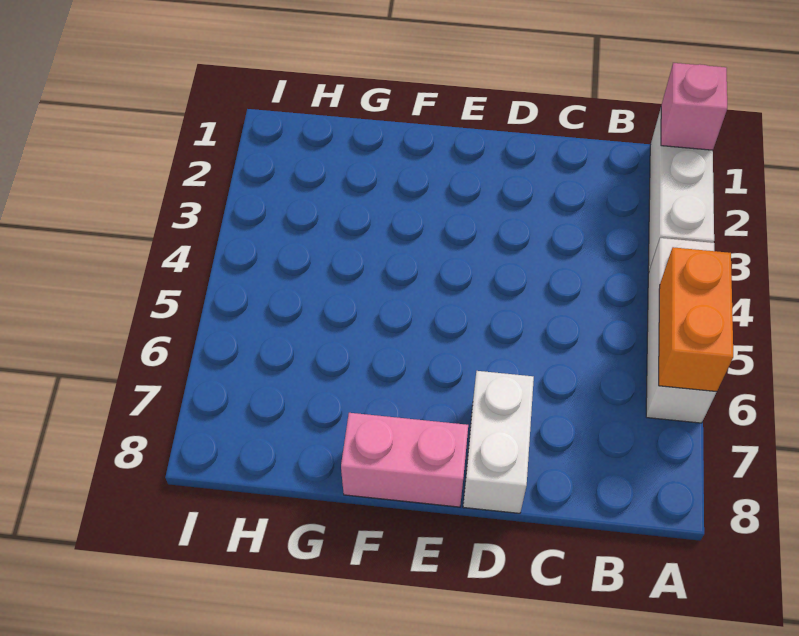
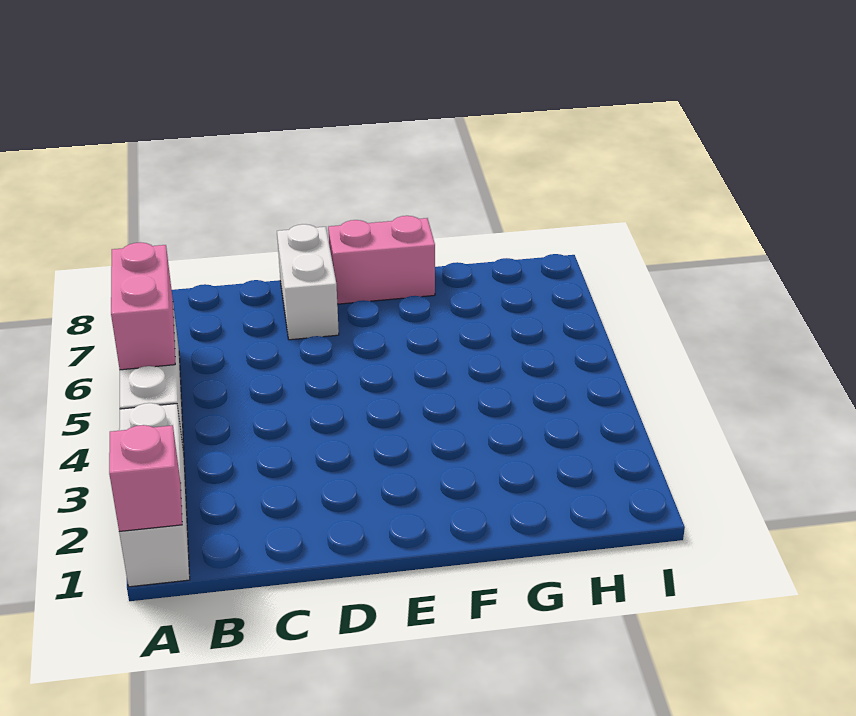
orange 1x2 brick [659,247,733,392] -> pink 1x2 brick [111,242,175,370]

